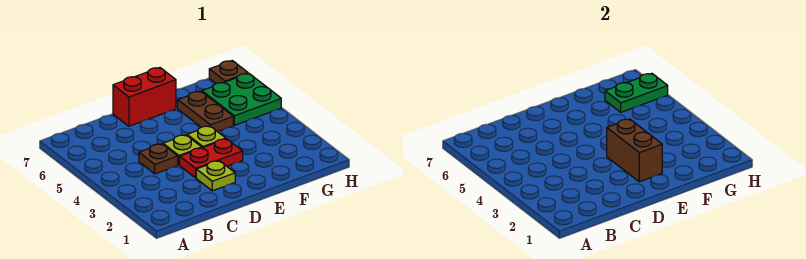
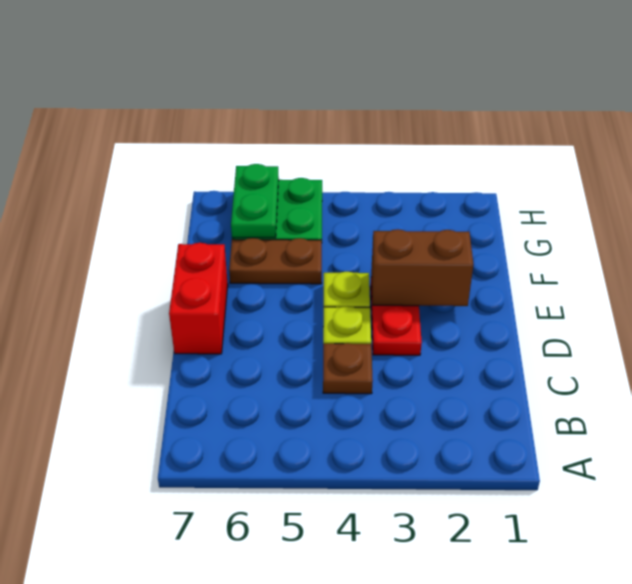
lime 1x1 plate [196,161,235,191] -> none
brown 1x1 plate [209,61,248,83] -> none

